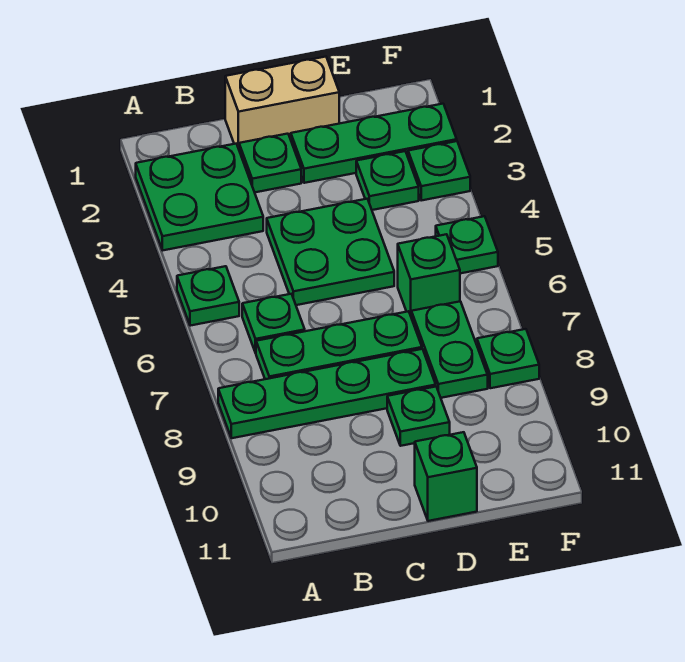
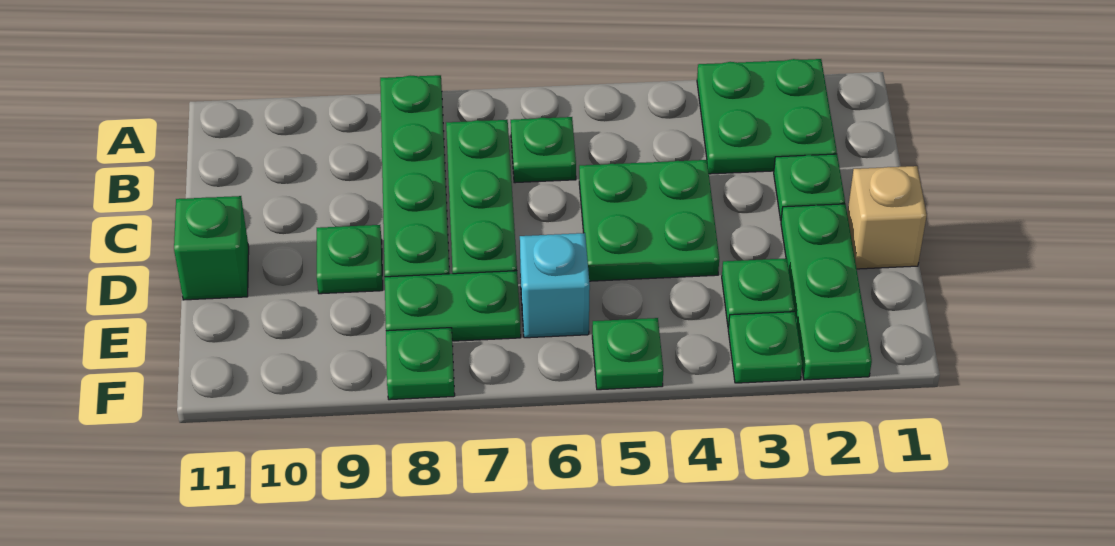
green 1x1 plate [177,266,239,326] -> none
tan 1x2 brick [225,57,339,149] -> tan 1x1 brick [847,166,927,269]
green 1x1 brick [398,234,460,315] -> cyan 1x1 brick [520,233,590,338]

